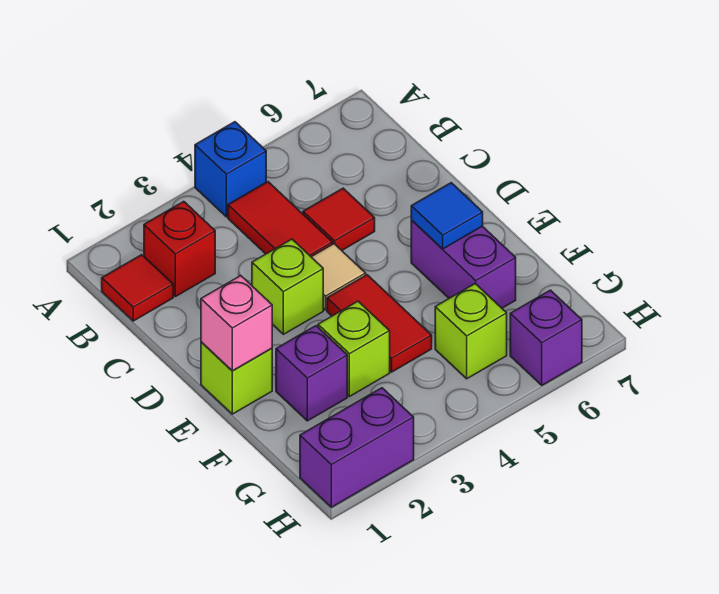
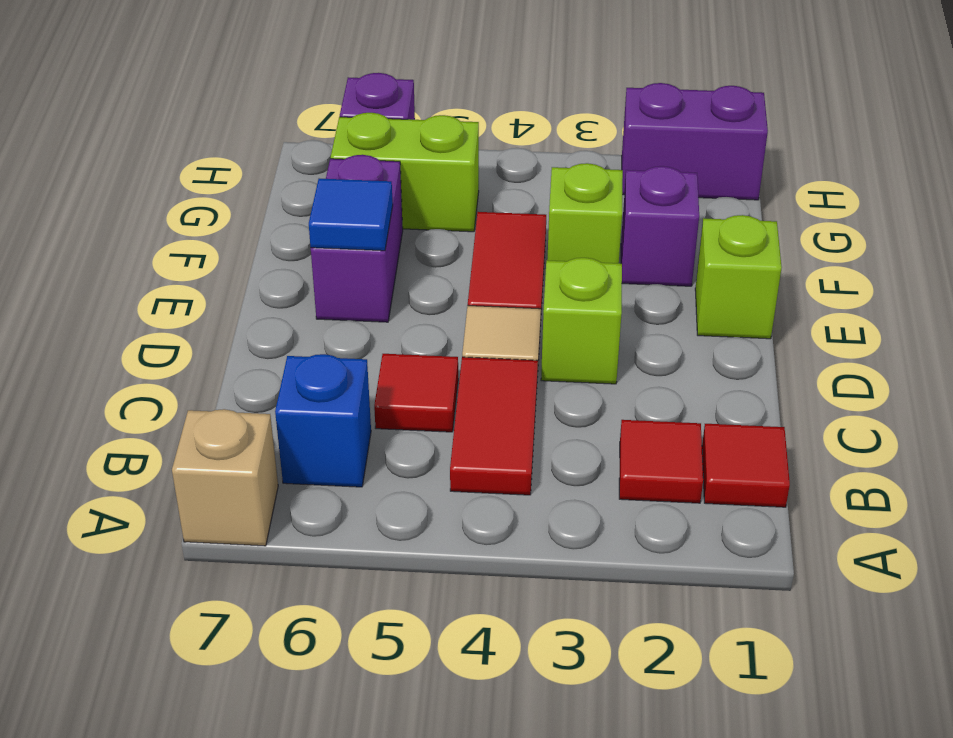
blue 1x1 brick [195,122,266,217] -> blue 1x1 brick moved to [275,354,371,487]
none -> tan 1x1 brick [172,409,278,546]
red 1x1 brick [144,201,215,297] -> red 1x1 tile [619,420,703,503]
pink 1x1 brick [201,276,272,371] -> none
lime 1x1 brick [435,284,507,379] -> lime 1x2 brick [331,113,479,232]

